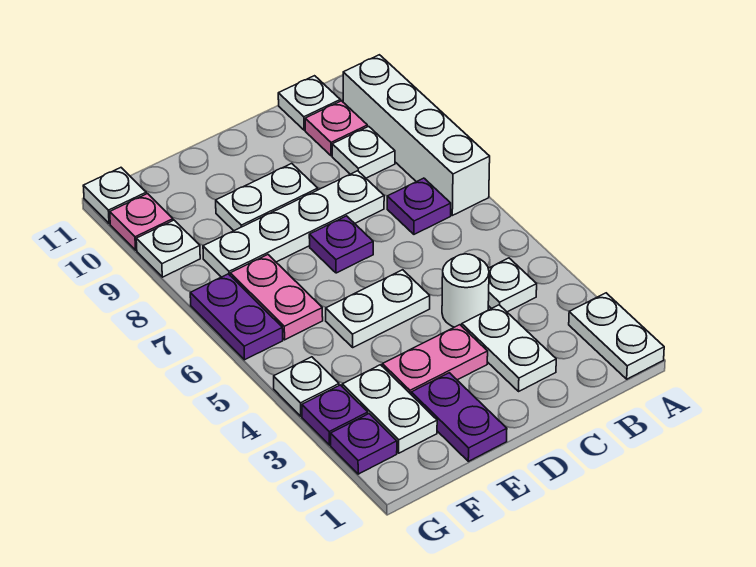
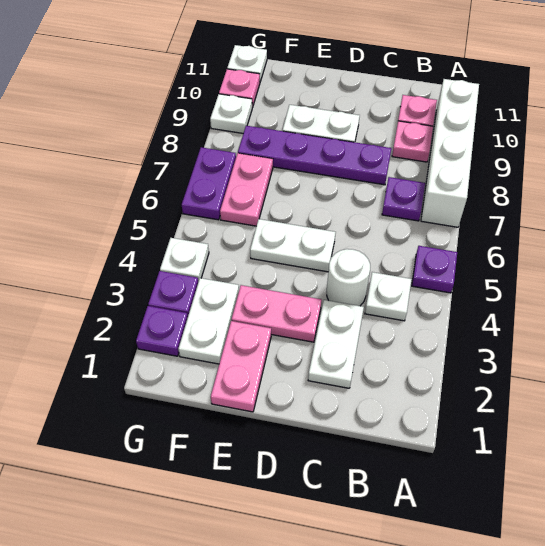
white 1x2 plate [569,293,664,379] -> none
white 1x1 plate [332,126,395,178] -> pink 1x1 plate [392,121,433,162]
white 1x1 plate [278,76,340,130] -> none
white 1x4 plate [203,171,384,277] -> purple 1x4 plate [238,126,391,185]
purple 1x1 plate [309,216,373,273] -> purple 1x1 plate moved to [412,246,457,293]
purple 1x2 plate [411,373,507,461] -> pink 1x2 plate [211,321,271,412]

